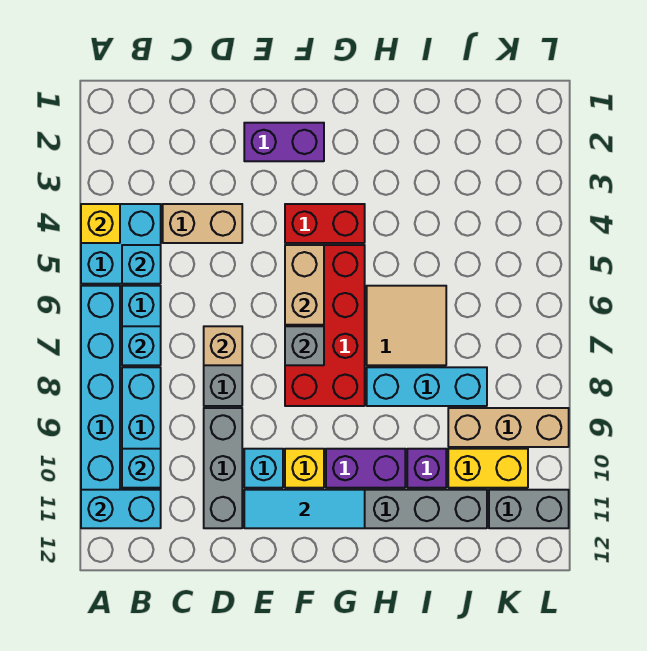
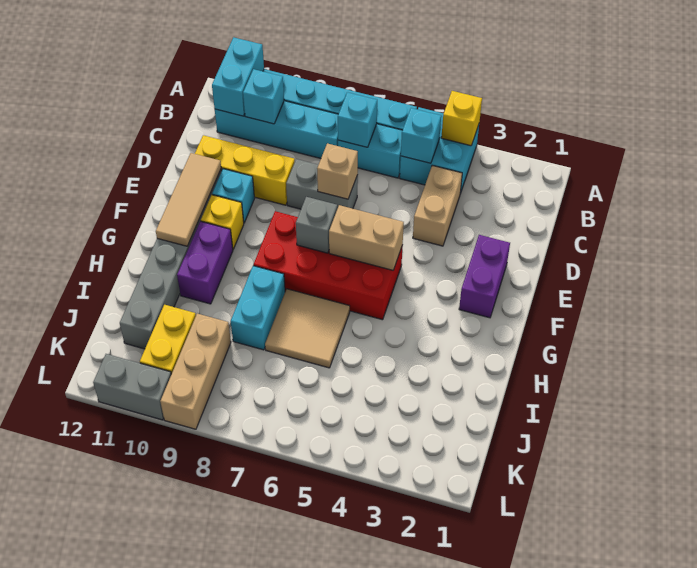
grey 1x3 brick [204,408,242,528] -> yellow 1x3 brick [195,135,295,205]
cyan 1x3 tile [244,490,365,528] -> tan 1x3 tile [156,153,221,246]
red 1x2 brick [285,204,365,243] -> none
cyan 1x3 brick [367,367,487,406] -> cyan 1x2 brick [231,266,285,350]
purple 1x1 brick [407,449,446,488] -> none
grey 1x2 brick [489,490,569,528] -> grey 1x2 brick turned to [93,354,171,420]

